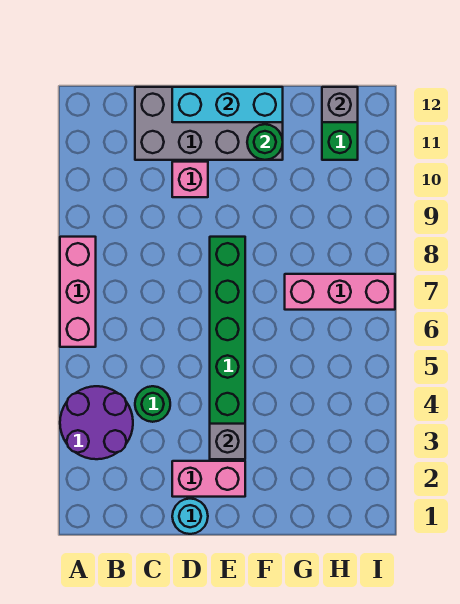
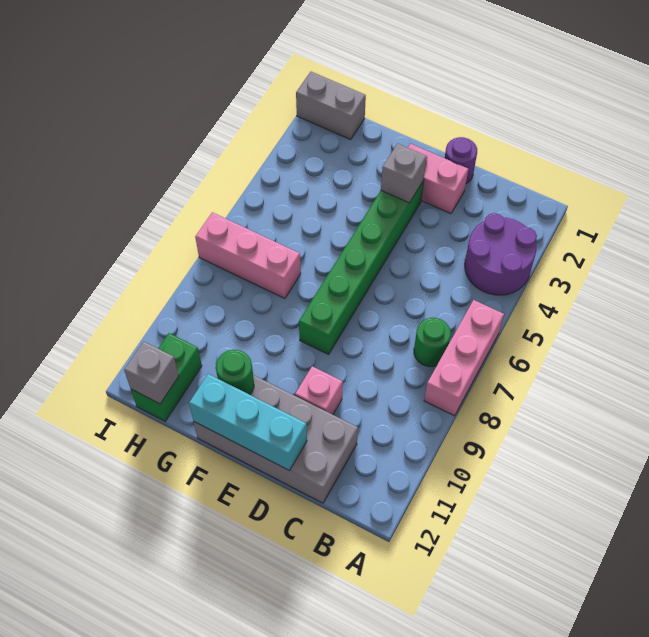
green 1x1 round brick [135,386,170,422] -> green 1x1 round brick moved to [414,318,451,367]
cyan 1x1 round brick [172,499,208,534] -> purple 1x1 round brick [445,137,477,183]
none -> grey 1x2 brick [296,72,366,140]

